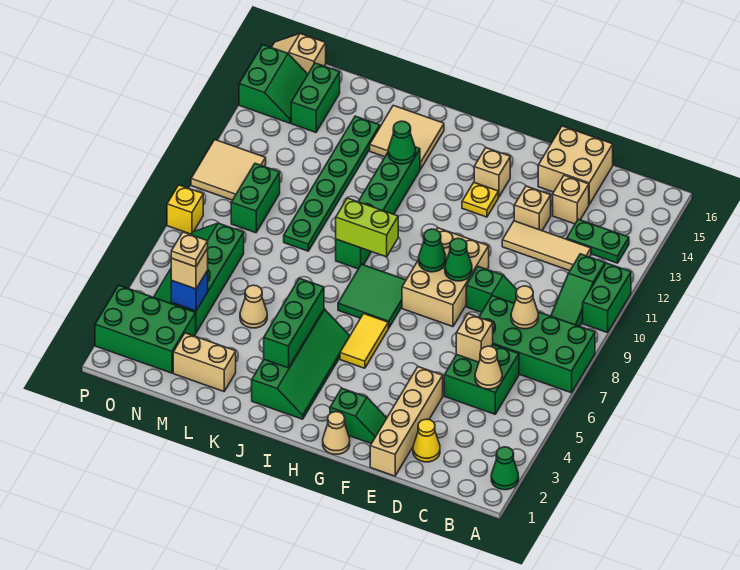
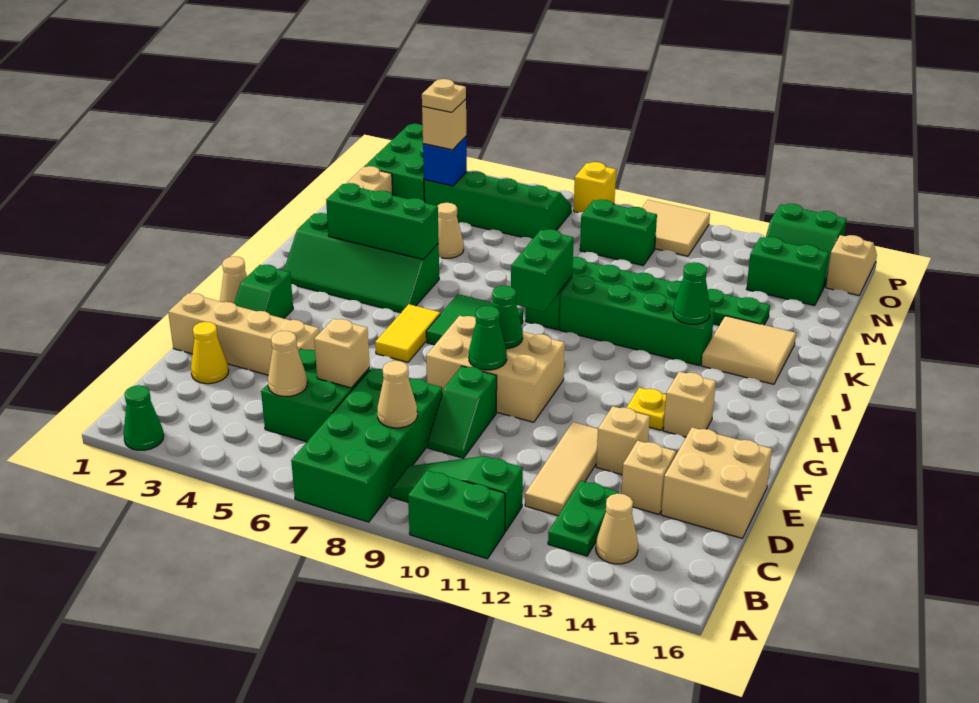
none -> tan 1x1 cone [596,494,638,564]
yellow 1x2 tile [340,314,388,368] -> yellow 1x2 tile turned to [375,304,440,362]
lime 1x2 brick [336,198,398,257] -> green 1x2 brick [511,229,574,312]

